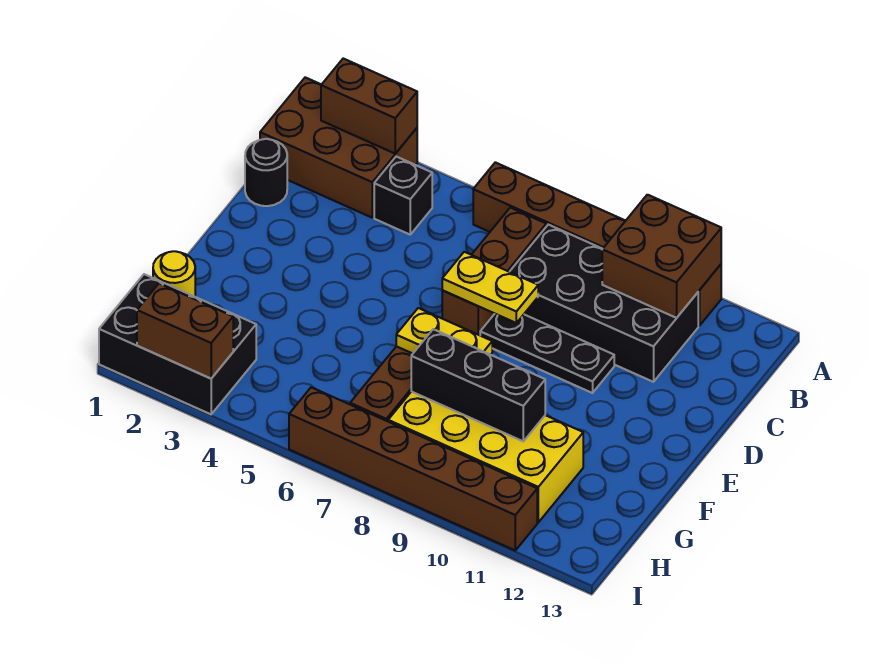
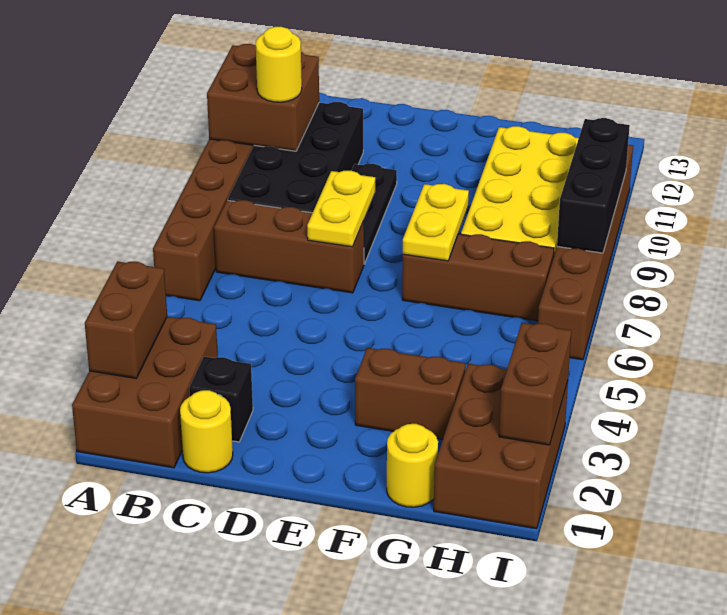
black 1x1 brick [374,157,432,235] -> black 1x1 brick moved to [189,356,253,442]
none -> yellow 1x1 round brick [256,27,302,102]
black 1x1 round brick [245,139,287,206] -> yellow 1x1 round brick [180,390,233,473]
none -> brown 1x2 brick [355,348,466,439]
black 1x3 brick [411,329,545,441] -> black 1x3 brick moved to [557,118,630,253]
black 2x3 brick [99,274,256,414] -> brown 2x3 brick [434,364,568,529]

